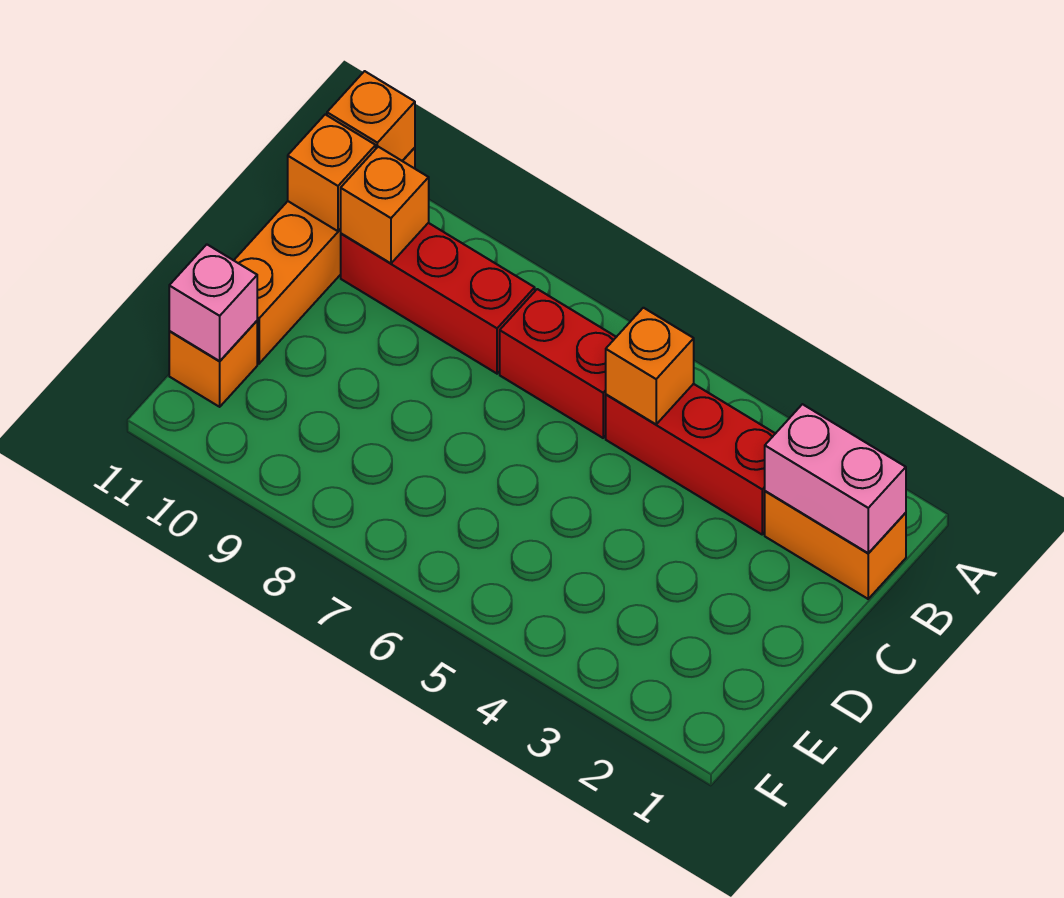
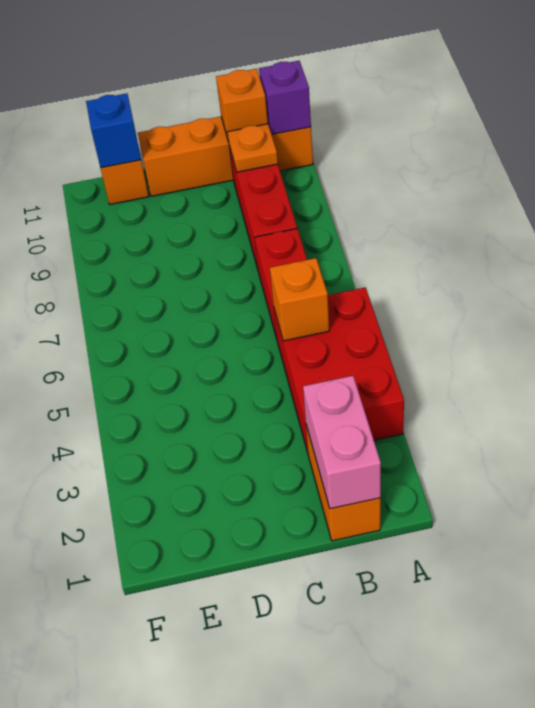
orange 1x1 brick [327,71,415,161] -> purple 1x1 brick [259,61,311,134]
red 1x3 brick [606,384,775,534] -> red 2x3 brick [274,287,404,453]
orange 1x1 brick [341,147,429,263] -> orange 1x1 plate [227,124,278,172]
pink 1x1 brick [169,245,257,361] -> blue 1x1 brick [86,93,141,168]

